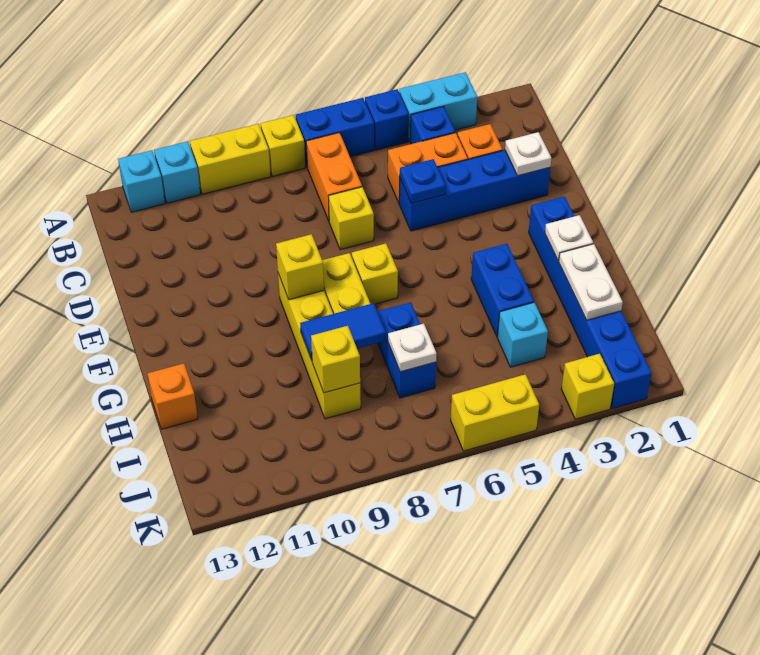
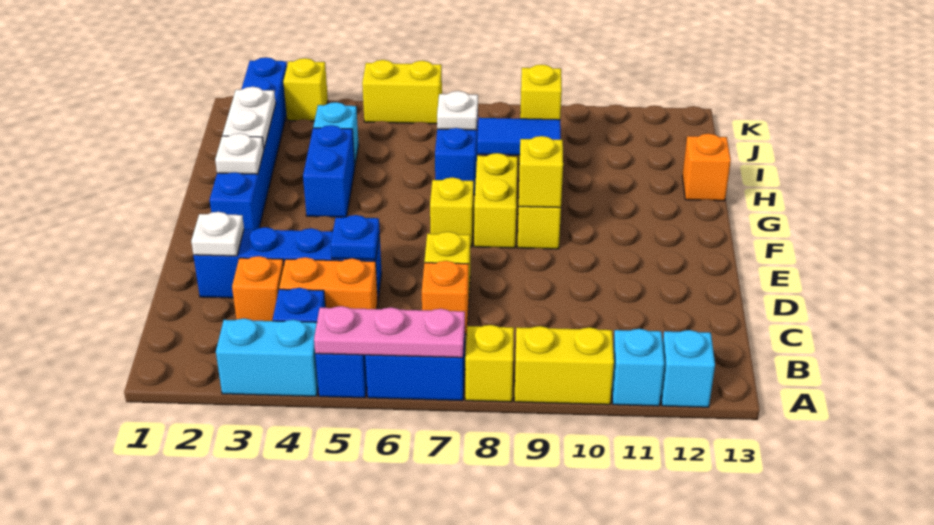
none -> pink 1x3 plate [314,306,465,358]
orange 1x2 brick [306,133,362,221] -> orange 1x1 brick [422,261,469,335]

